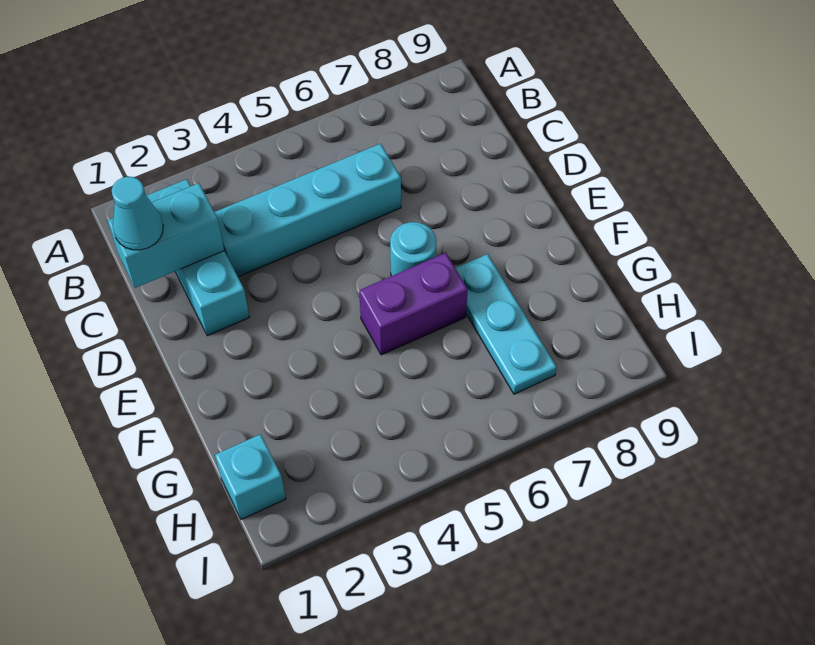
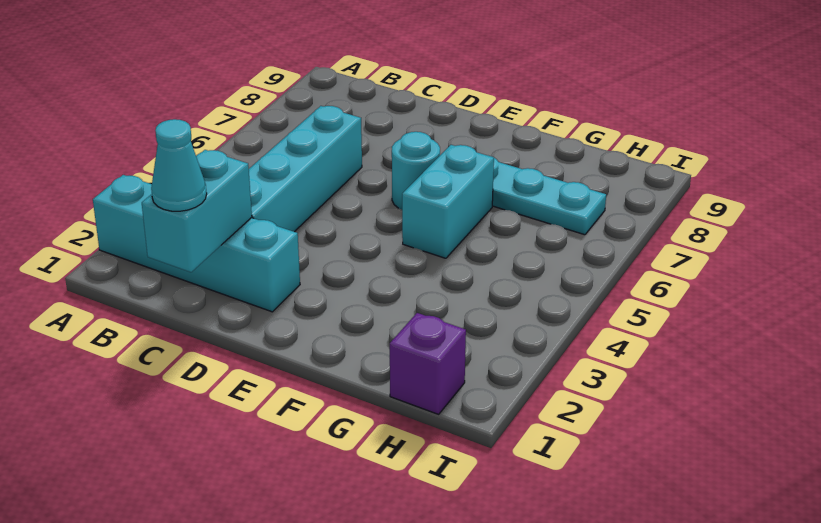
cyan 1x3 brick [147,179,249,336] -> cyan 1x4 brick [93,175,300,312]
purple 1x2 brick [359,253,468,355] -> cyan 1x2 brick [402,145,494,258]
cyan 1x1 brick [215,434,286,520] -> purple 1x1 brick [390,313,466,414]

